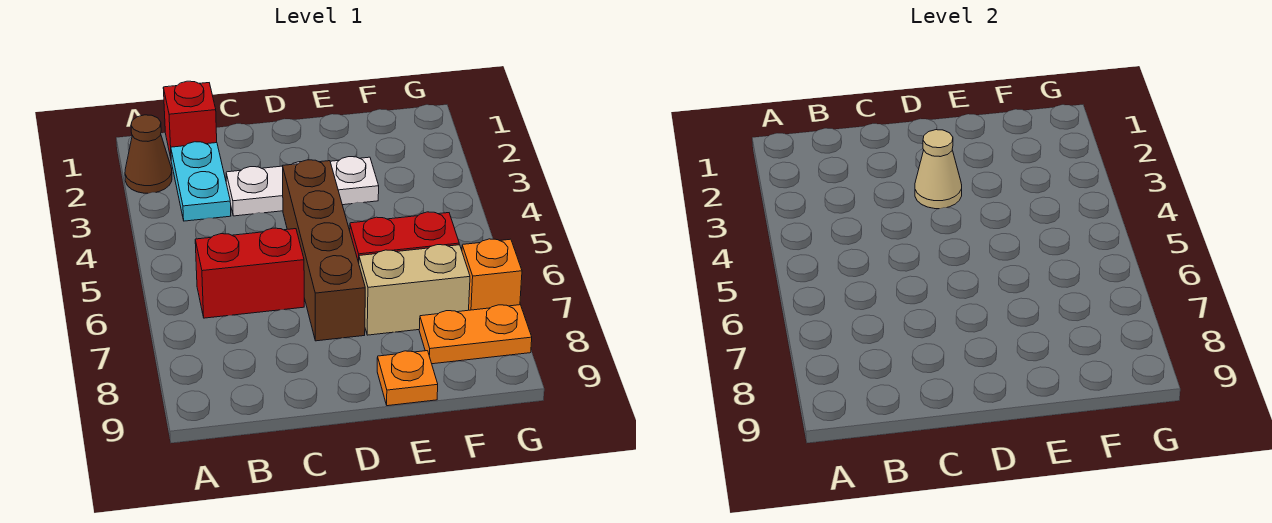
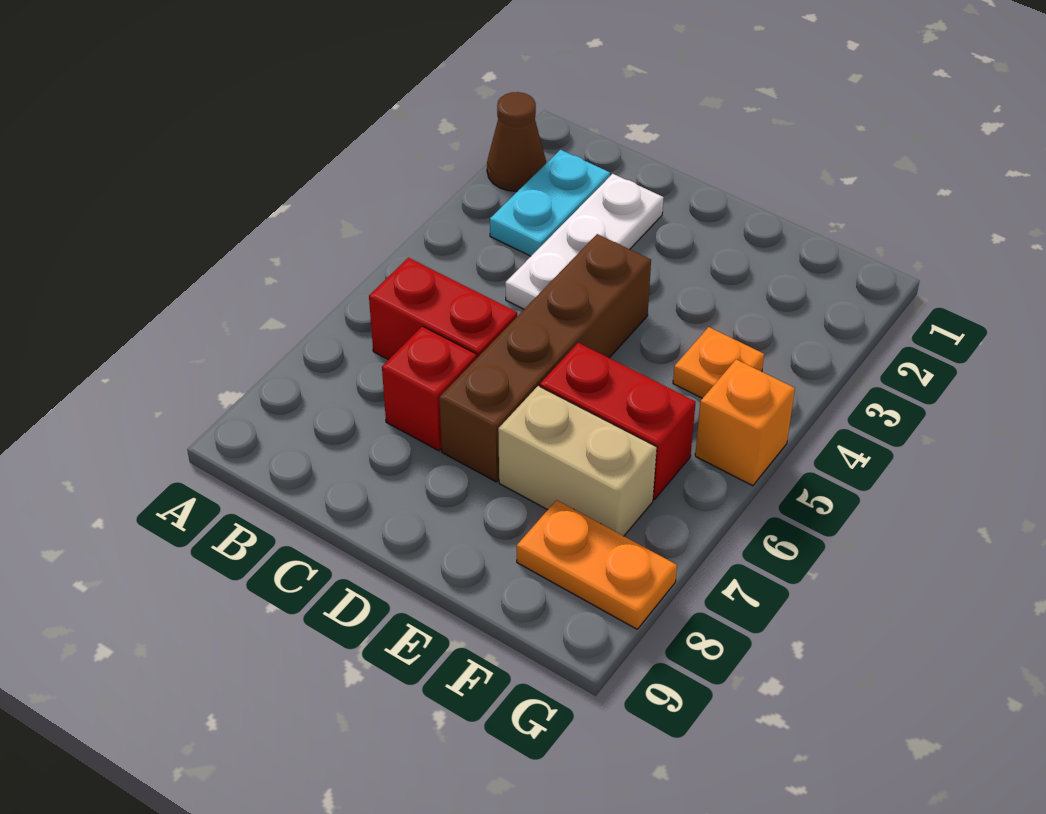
red 1x1 brick [163,81,217,158] -> red 1x1 brick moved to [382,326,477,451]
white 1x3 plate [226,157,379,216] -> white 1x3 plate turned to [505,174,664,309]
tan 1x1 cone [915,130,962,209] -> none
orange 1x1 plate [377,351,438,406] -> orange 1x1 plate moved to [673,327,764,398]
orange 1x1 brick [462,239,522,310] -> orange 1x1 brick moved to [695,359,795,486]

